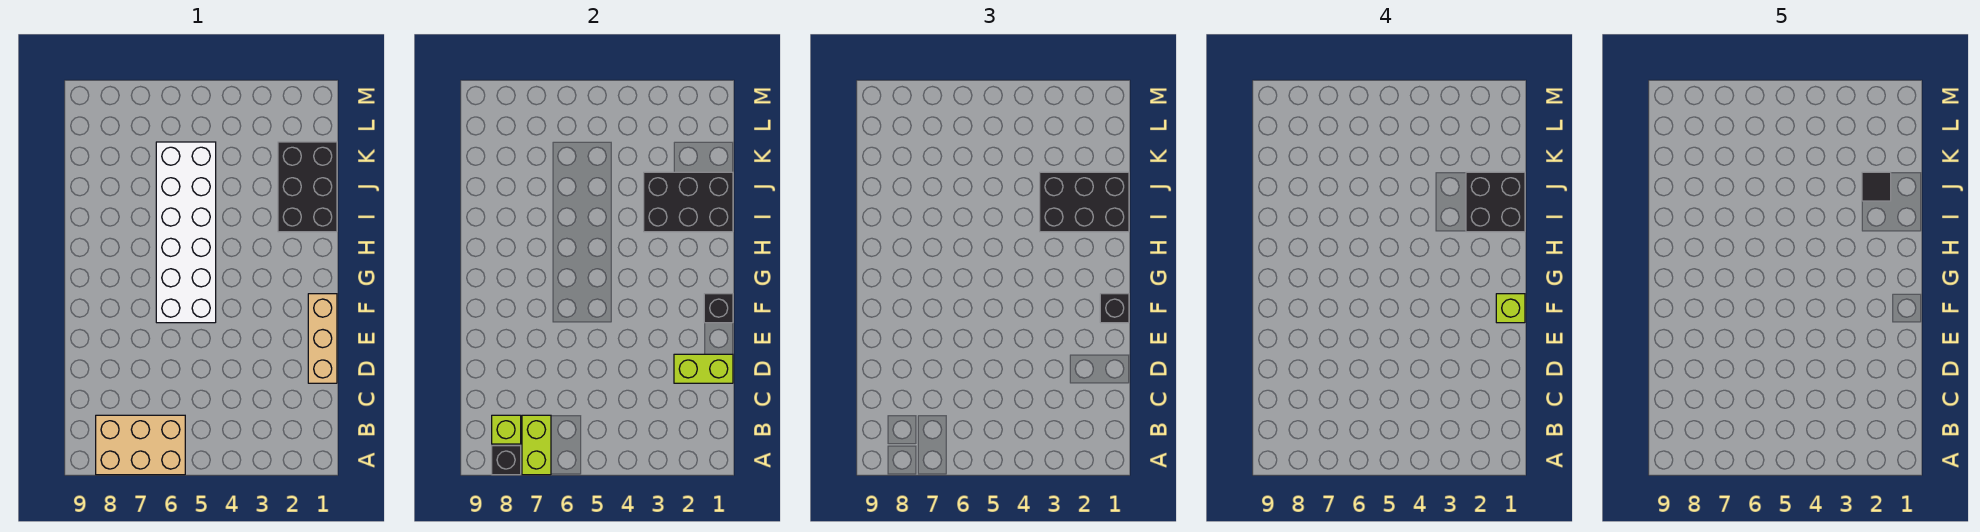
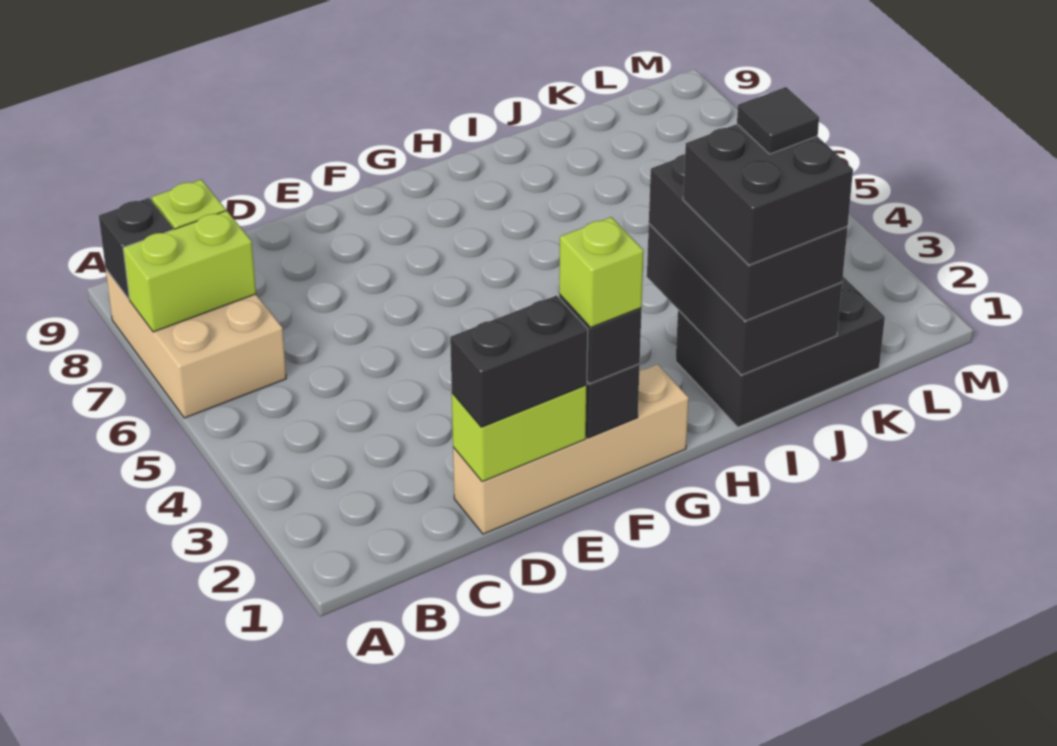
tan 1x3 brick [308,294,337,383] -> tan 1x4 brick [453,364,689,534]
lime 1x2 brick [674,354,733,383] -> lime 1x2 brick turned to [452,385,587,482]
none -> black 1x2 brick [450,296,588,427]
white 2x6 brick [156,142,216,323] -> none

